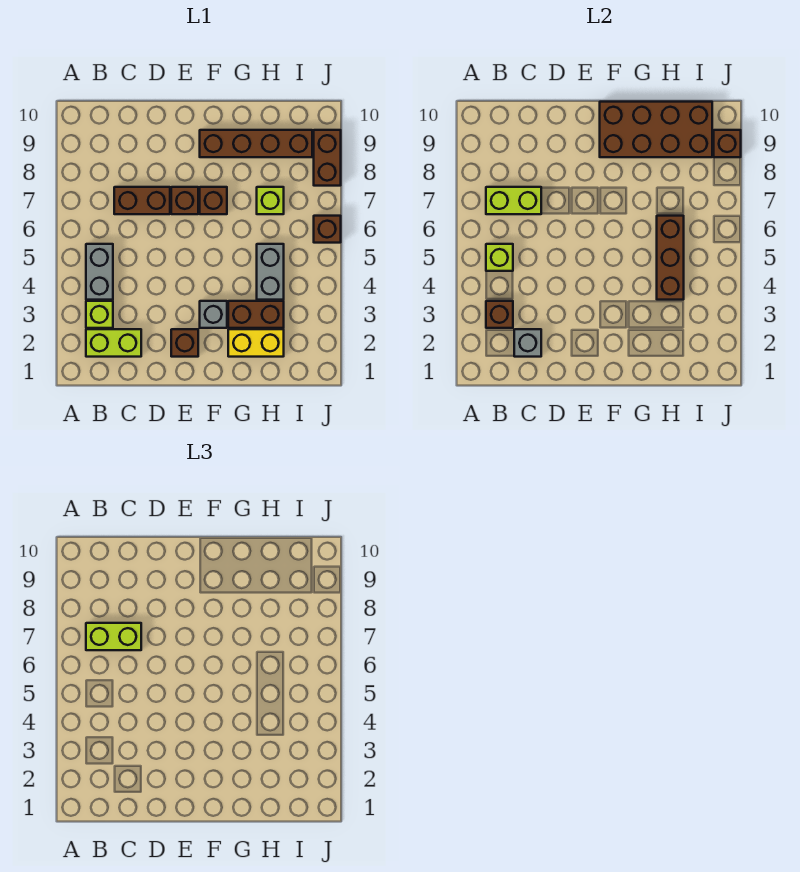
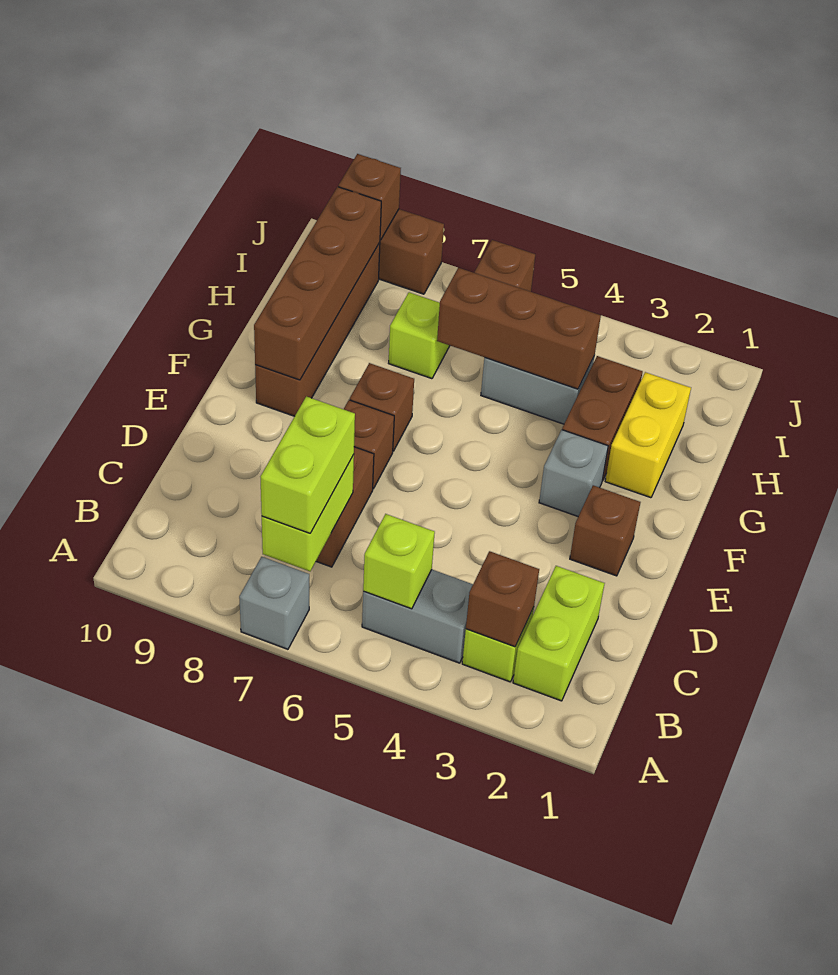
grey 1x1 brick [514,329,541,357] -> grey 1x1 brick moved to [239,557,309,649]
brown 2x4 brick [600,102,712,157] -> brown 1x4 brick [254,187,381,380]

